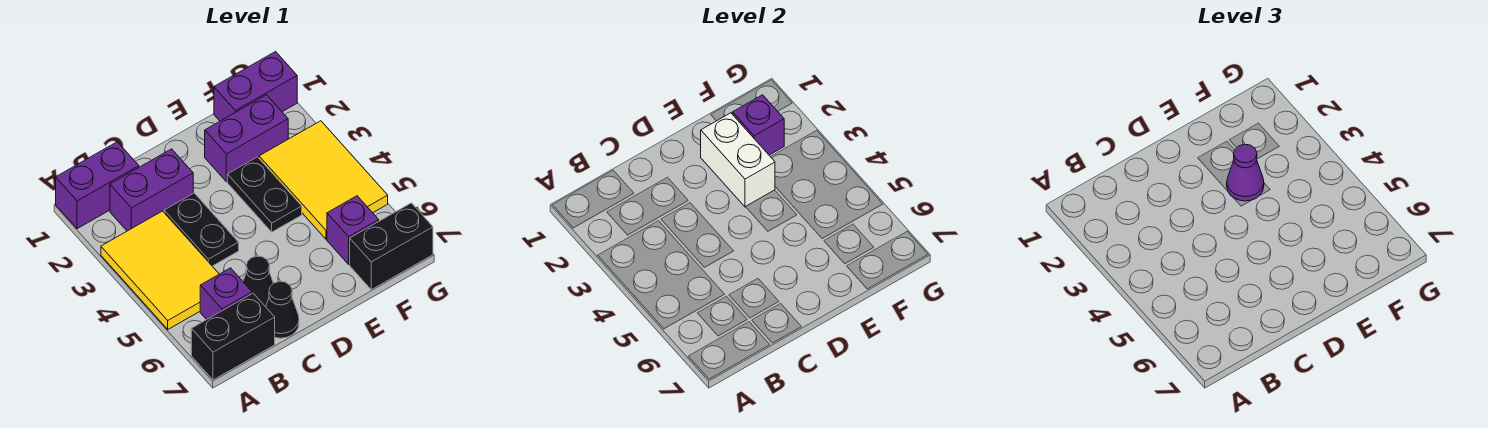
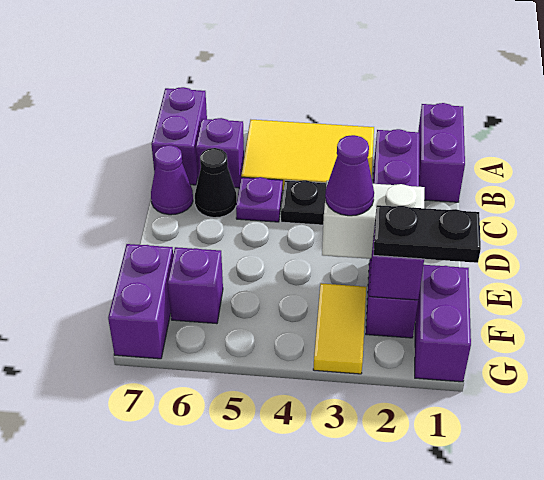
black 1x2 brick [191,293,275,380] -> purple 1x2 brick [151,87,207,185]
none -> purple 1x1 plate [236,177,283,222]
black 1x1 cone [266,281,299,338] -> purple 1x1 cone [151,145,193,215]
black 1x2 plate [227,157,302,232] -> black 1x2 plate moved to [374,205,481,263]
yellow 2x3 tile [259,121,388,239] -> yellow 1x2 tile [313,283,366,374]
black 1x2 brick [350,203,433,290] -> purple 1x2 brick [108,244,173,359]

